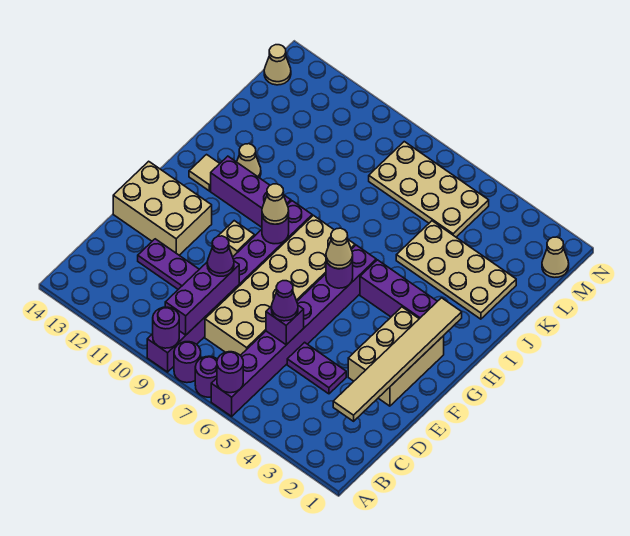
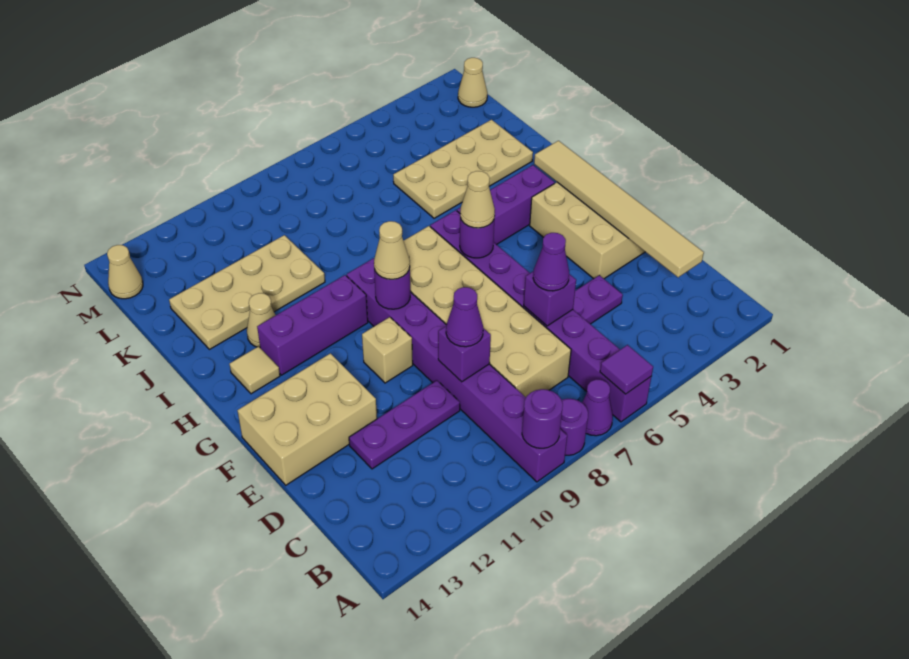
purple 1x1 round brick [217,352,243,393] -> purple 1x1 tile [600,345,653,394]
purple 1x1 round brick [195,356,217,397] -> purple 1x1 cone [582,379,613,436]
purple 1x3 brick [165,261,239,335] -> purple 1x1 brick [438,326,491,382]
tan 2x4 plate [369,142,489,237] -> tan 2x4 plate moved to [169,235,325,349]

